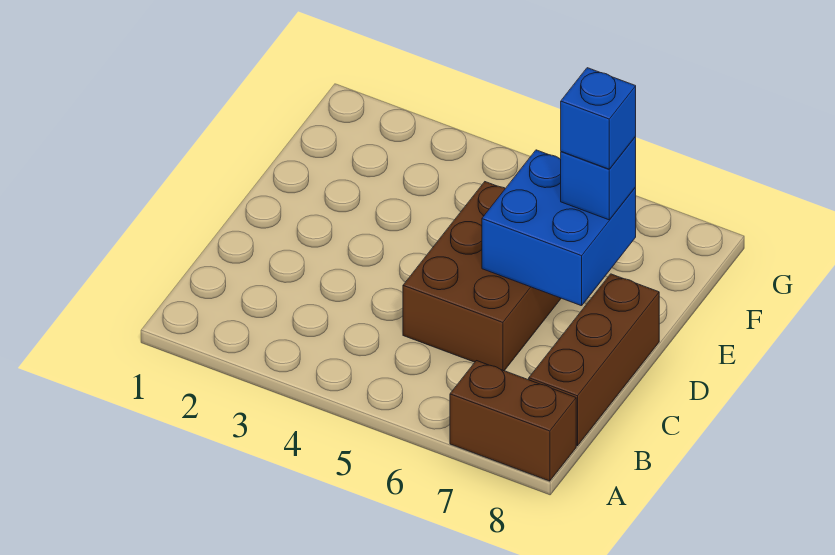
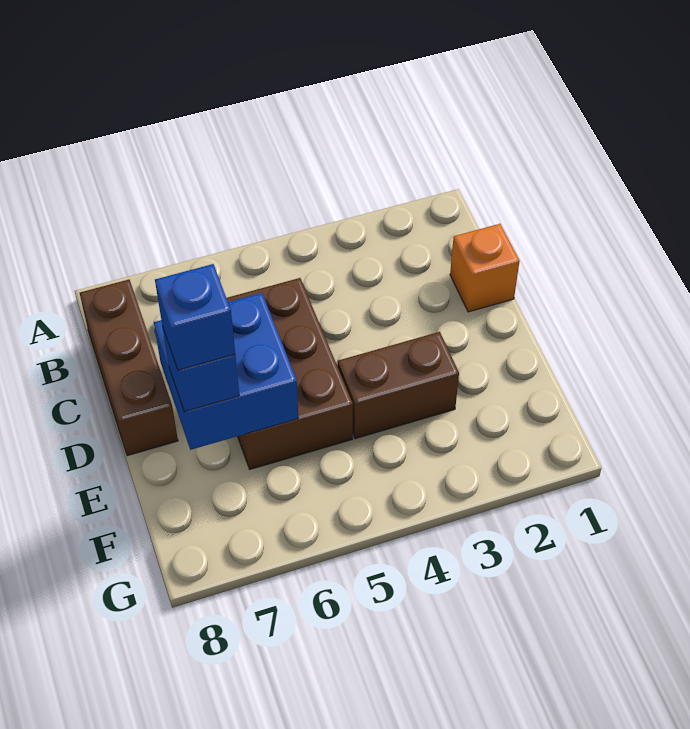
brown 1x2 brick [450,361,576,481] -> brown 1x2 brick moved to [338,332,459,439]
none -> orange 1x1 brick [450,224,519,312]

